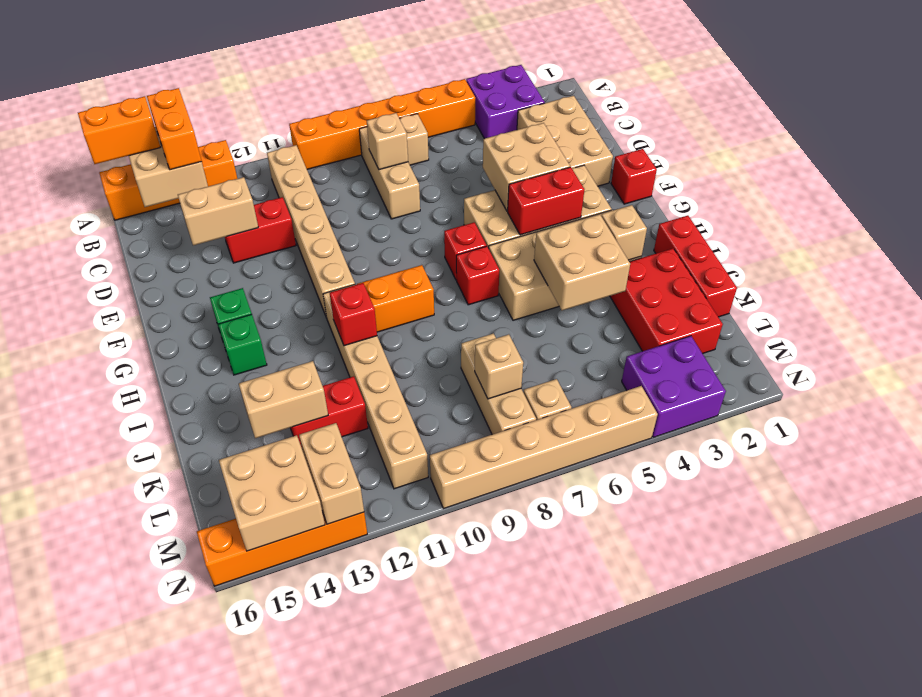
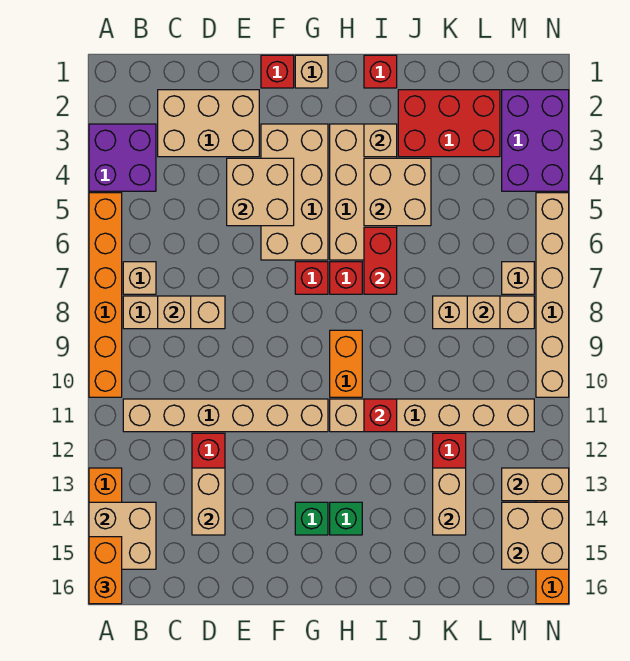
orange 1x2 brick [147,88,202,170] -> none
none -> tan 1x1 brick [295,55,328,88]
red 1x2 brick [508,167,584,235] -> red 1x2 brick moved to [364,227,397,294]
red 1x3 brick [654,216,737,317] -> red 1x1 brick [364,55,397,88]
purple 2x2 brick [622,336,726,437] -> purple 2x3 brick [502,90,569,191]

